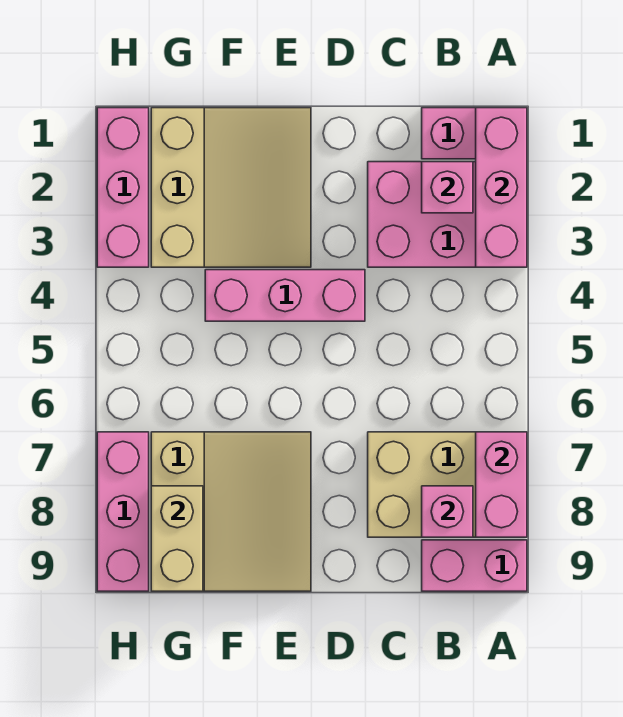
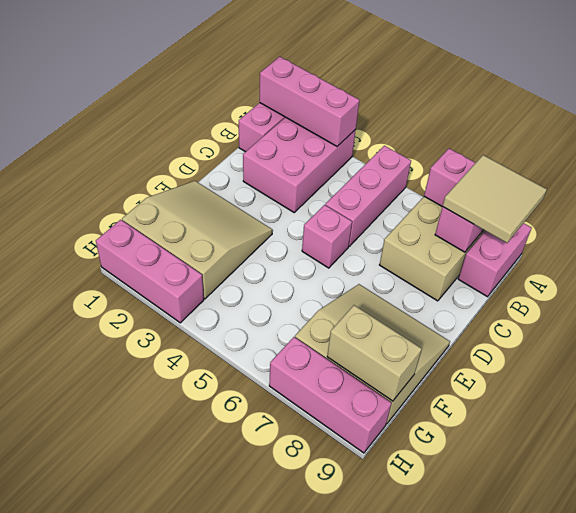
none -> tan 2x2 tile [443,155,547,243]
pink 1x1 brick [422,162,473,213] -> pink 1x1 brick moved to [302,205,352,268]
pink 1x3 brick [205,270,365,321] -> pink 1x3 brick moved to [325,146,411,246]

